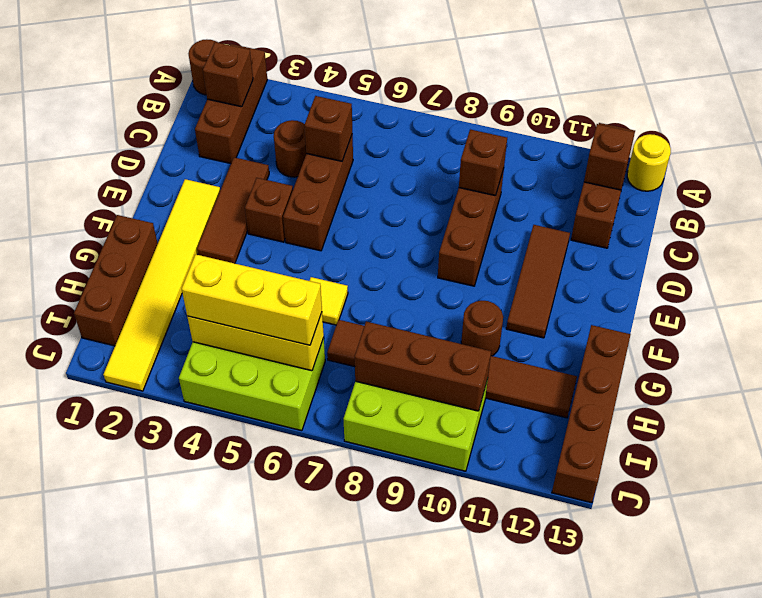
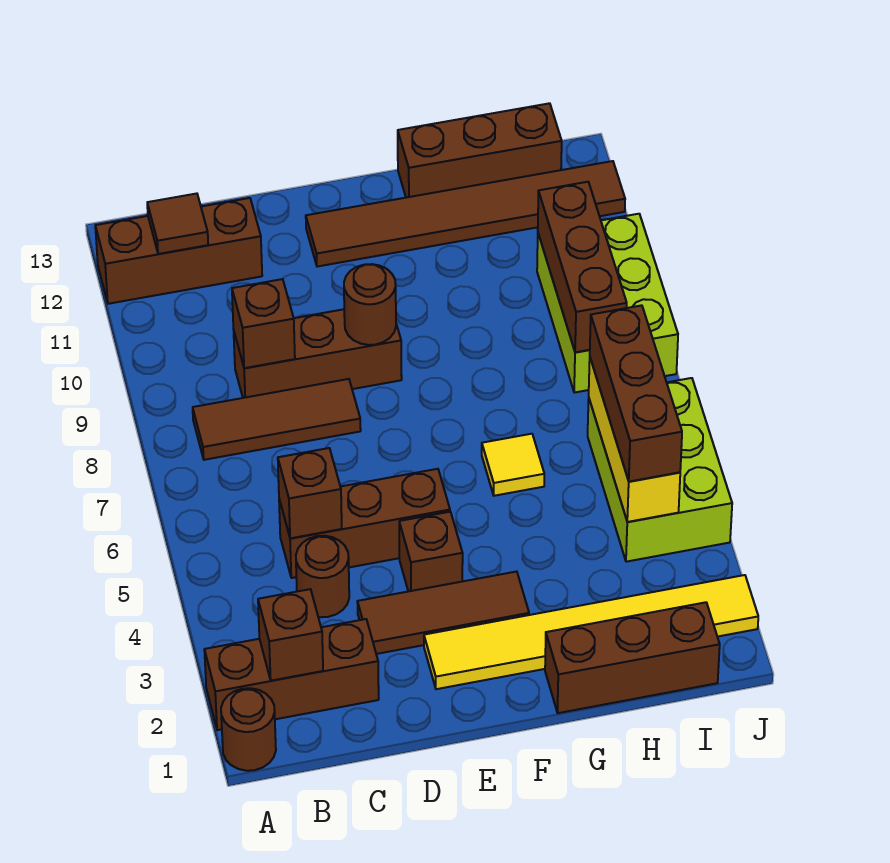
yellow 1x1 round brick [627,134,671,191] -> none
brown 1x1 brick [584,124,635,190] -> brown 1x1 tile [147,194,208,254]
brown 1x3 tile [506,225,570,338] -> brown 1x3 tile moved to [193,379,361,460]
brown 1x1 round brick [461,301,503,356] -> brown 1x1 round brick moved to [344,264,396,345]
brown 1x4 brick [552,325,631,503] -> brown 1x3 brick [398,103,562,198]
brown 1x6 tile [327,320,577,418] -> brown 1x6 tile turned to [306,161,625,267]
yellow 1x3 brick [182,254,322,345] -> brown 1x3 brick [590,305,682,482]

